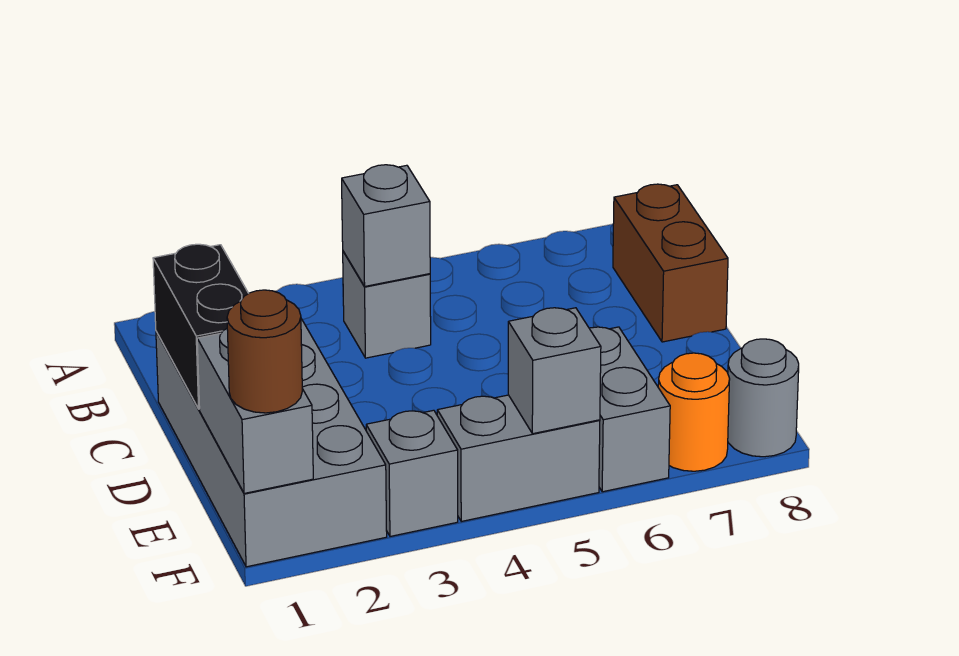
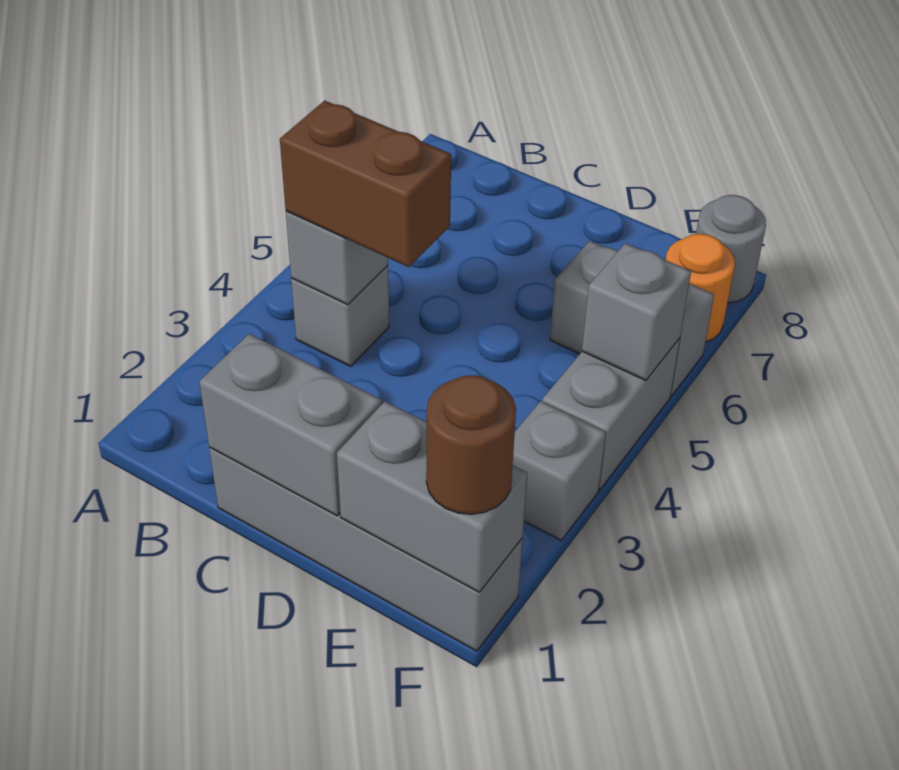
brown 1x2 brick [613,184,728,342] -> brown 1x2 brick moved to [280,101,451,267]
grey 2x4 brick [156,319,387,567] -> grey 1x4 brick [209,447,523,651]
black 1x2 brick [153,244,248,409] -> grey 1x2 brick [199,334,381,516]

